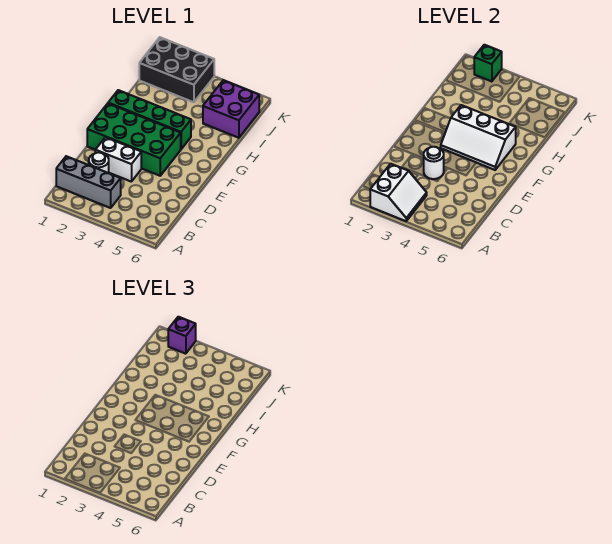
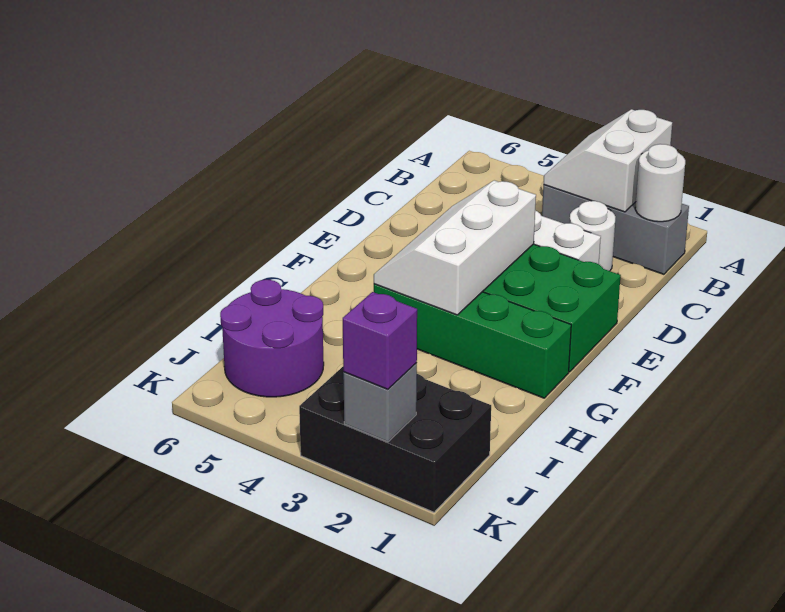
white 1x1 round brick [424,147,444,179] -> white 1x1 round brick moved to [635,144,685,222]
white 2x3 slope [441,105,516,170] -> white 2x3 slope turned to [374,180,536,315]
purple 2x2 brick [203,80,259,138] -> purple 2x2 round brick [220,280,324,397]
green 1x1 brick [474,45,502,82] -> grey 1x1 brick [343,363,417,442]

